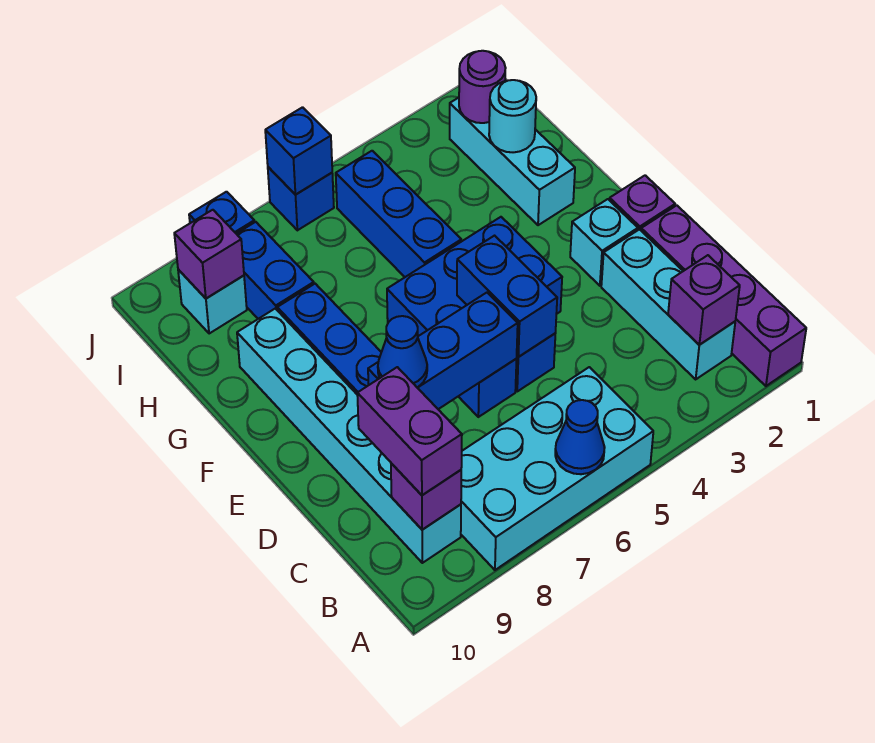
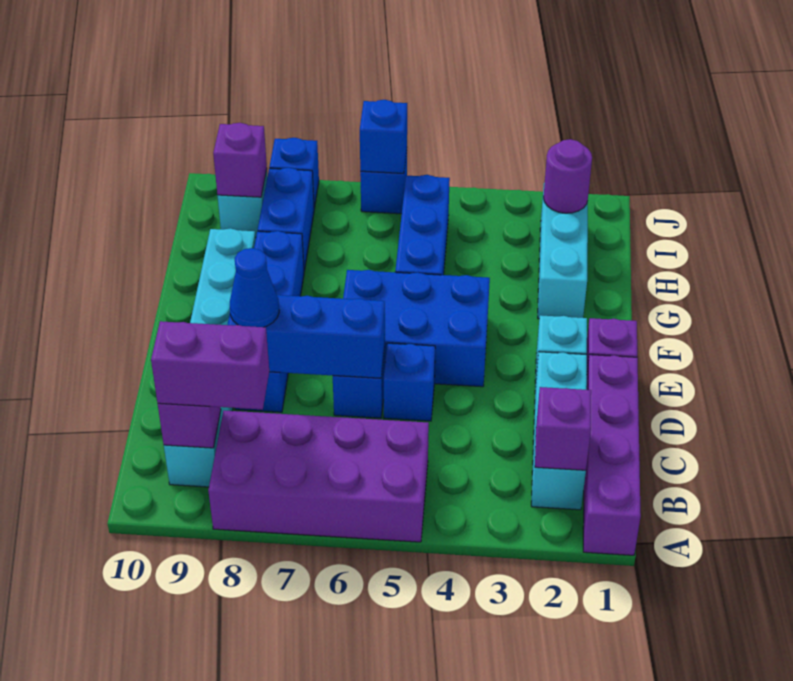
cyan 2x4 brick [461,367,653,570] -> purple 2x4 brick [208,410,429,542]
blue 1x1 cone [555,400,605,474] -> none
purple 1x2 brick [357,367,462,495] -> purple 1x2 brick turned to [151,321,269,410]
blue 1x2 brick [457,236,557,357] -> none
cyan 1x1 round brick [489,80,536,152] -> none

